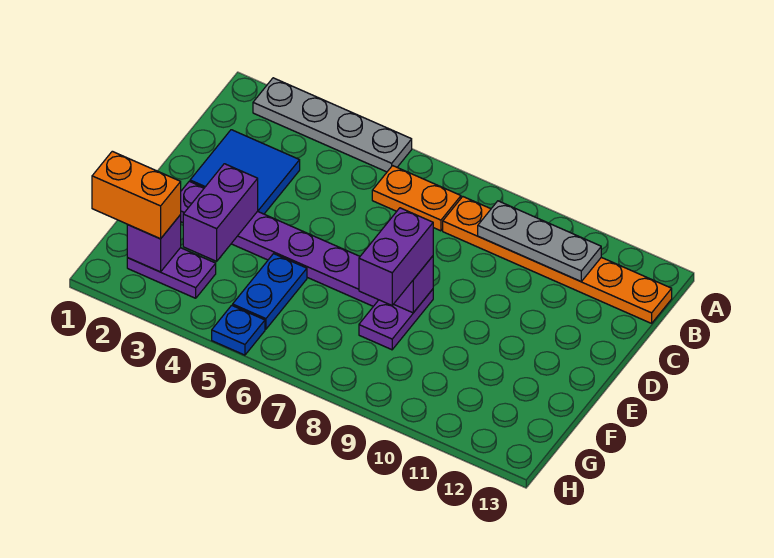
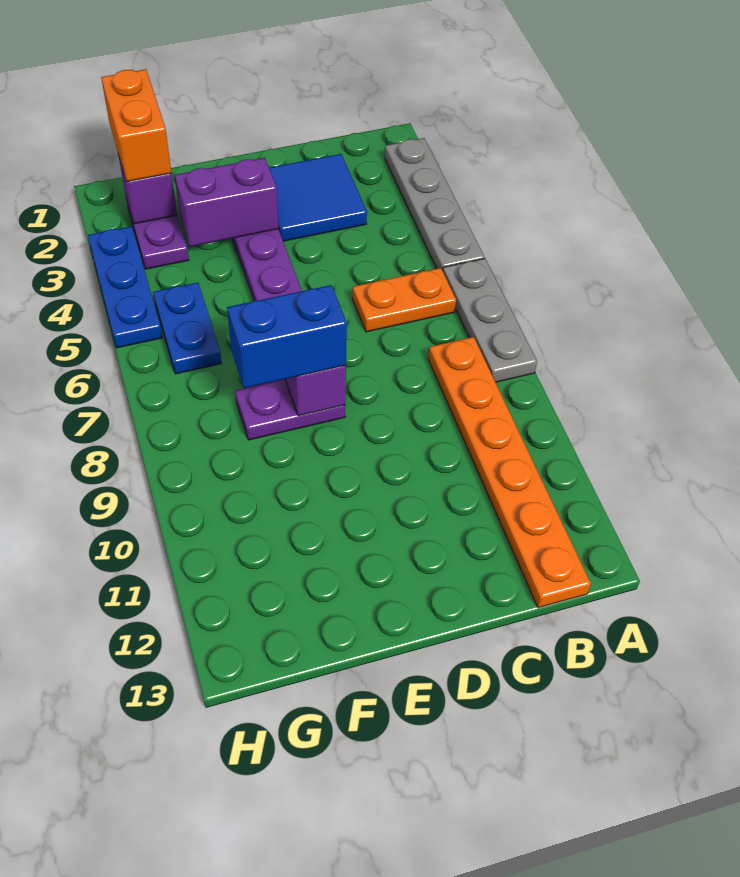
orange 1x2 plate [372,166,461,231] -> orange 1x2 plate turned to [352,268,456,332]
grey 1x3 plate [478,201,601,281] -> grey 1x3 plate moved to [443,258,537,382]
purple 1x2 brick [359,208,433,305] -> blue 1x2 brick [227,285,347,388]
blue 1x2 plate [233,254,307,329] -> blue 1x2 plate turned to [153,282,222,374]
blue 1x1 plate [212,305,265,355] -> blue 1x3 plate [88,226,162,348]

